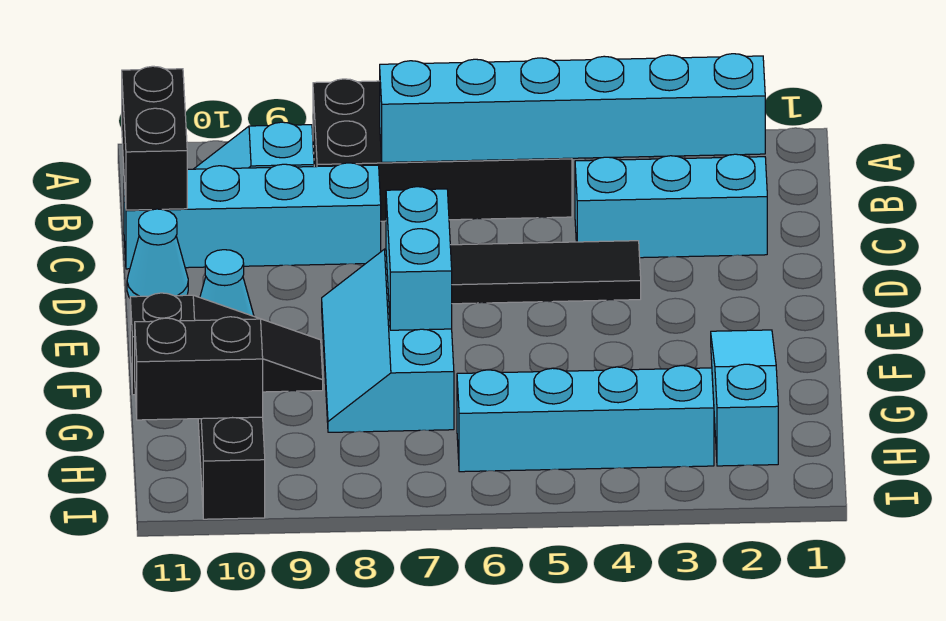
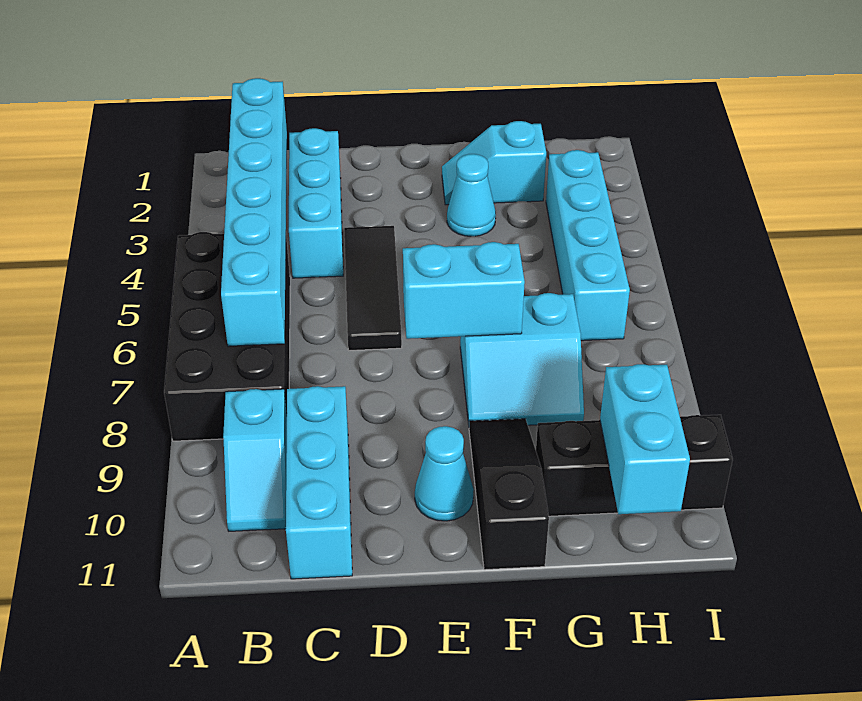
black 1x2 brick [122,66,187,210] -> none
cyan 1x4 brick [124,163,381,269] -> cyan 1x3 brick [286,386,352,579]
cyan 1x1 cone [127,209,188,298] -> cyan 1x1 cone moved to [447,154,496,236]
cyan 2x3 slope [322,249,454,432] -> cyan 2x2 slope [460,293,584,425]
cyan 1x3 slope [711,330,778,466] -> cyan 1x2 slope [442,121,546,205]
black 1x2 brick [135,317,263,420] -> cyan 1x2 brick [600,364,690,514]

